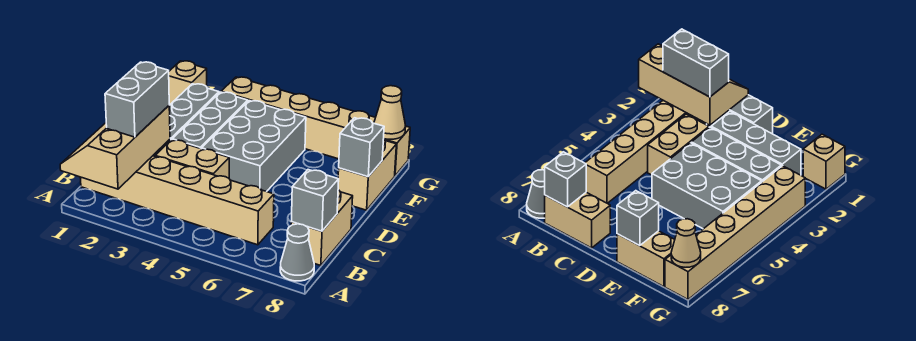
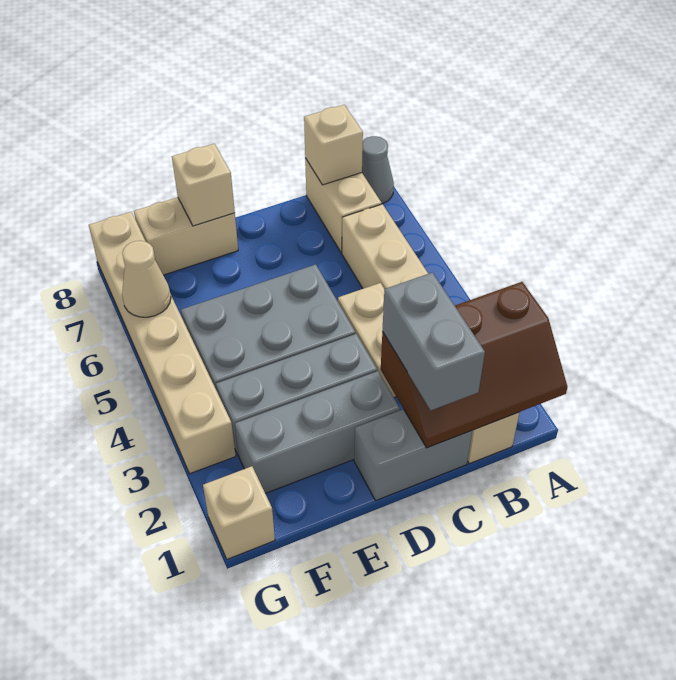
tan 2x3 slope [60,106,170,189] -> brown 2x3 slope [381,282,567,448]
grey 1x2 brick [105,62,169,137] -> grey 1x2 brick turned to [382,273,485,410]
tan 1x2 brick [291,190,353,265] -> tan 1x2 brick turned to [305,158,382,253]
grey 1x1 brick [292,170,339,231] -> tan 1x1 brick [304,105,363,185]
grey 1x1 brick [339,118,384,177] -> tan 1x1 brick [172,144,235,226]
tan 1x1 cone [374,86,406,139] -> tan 1x1 cone moved to [122,241,171,317]

